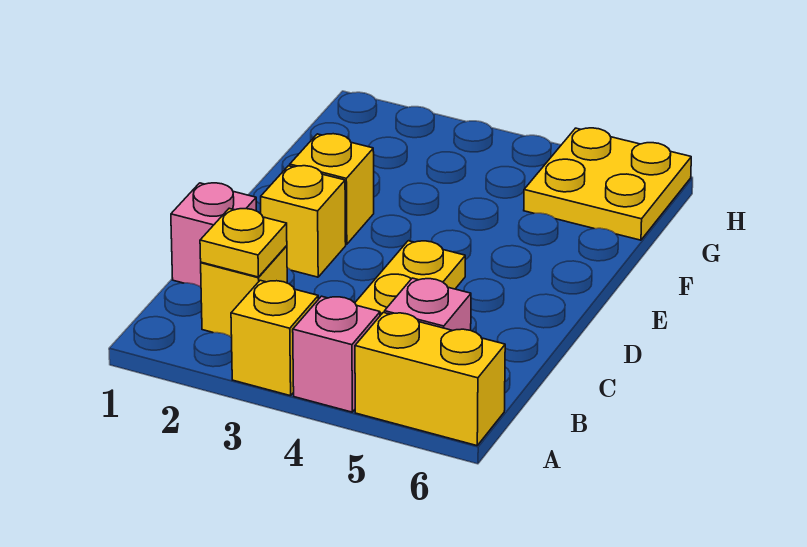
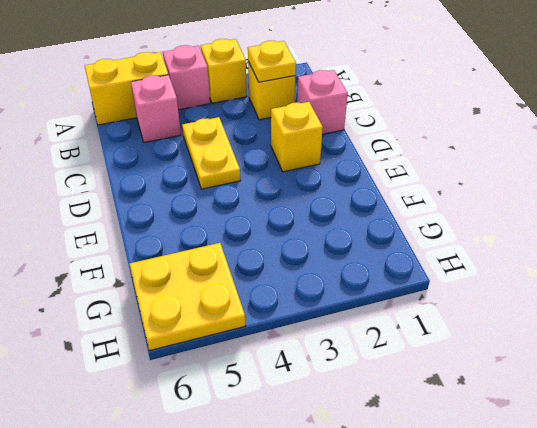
yellow 1x1 brick [290,134,374,244] -> none

